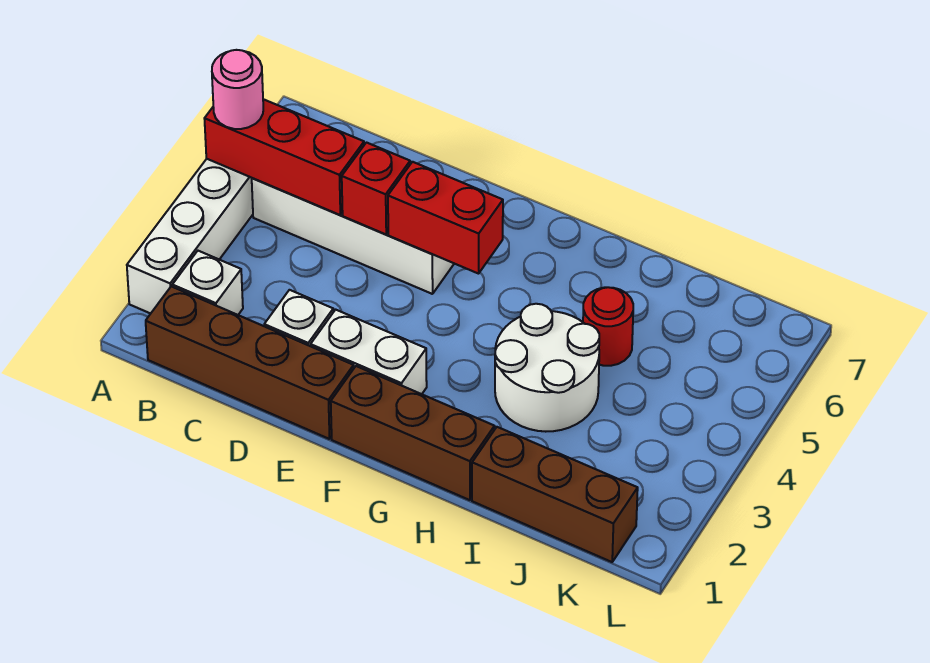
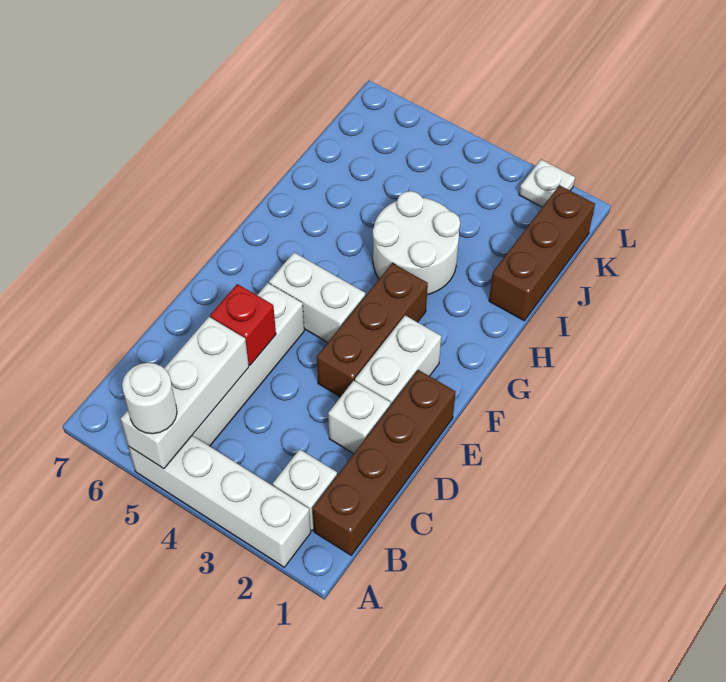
red 1x3 brick [204,99,364,215] -> white 1x3 brick [121,317,249,469]
pink 1x1 round brick [212,50,263,129] -> white 1x1 round brick [122,363,177,434]
red 1x2 brick [388,162,503,274] -> none
brown 1x3 brick [331,366,495,500] -> brown 1x3 brick moved to [317,263,428,397]
none -> white 1x2 brick [269,253,365,343]
red 1x1 round brick [583,287,633,366] -> none
none -> white 1x1 plate [519,160,575,207]

